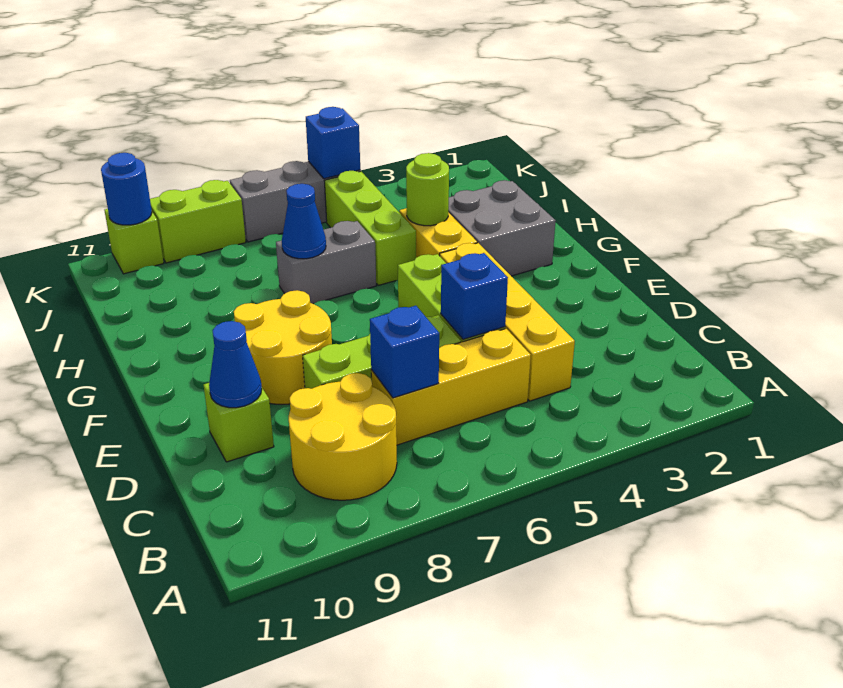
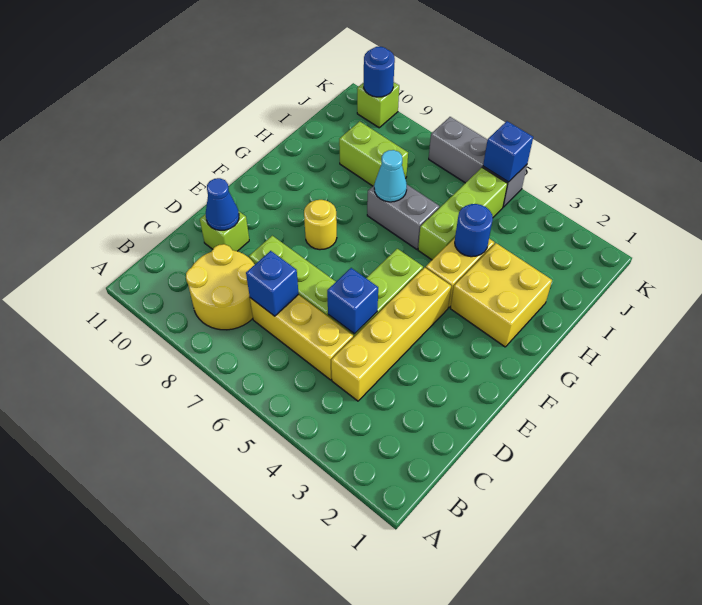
yellow 2x2 round brick [234,290,332,405] -> yellow 1x1 round brick [304,200,337,250]
grey 2x2 brick [448,180,556,276] -> yellow 2x2 brick [450,243,552,347]
lime 1x1 round brick [406,153,449,226] -> blue 1x1 round brick [455,204,493,257]
blue 1x1 cone [282,184,326,259] -> cyan 1x1 cone [374,150,407,202]
lime 1x2 brick [150,180,246,263] -> lime 1x2 brick moved to [339,121,408,186]

